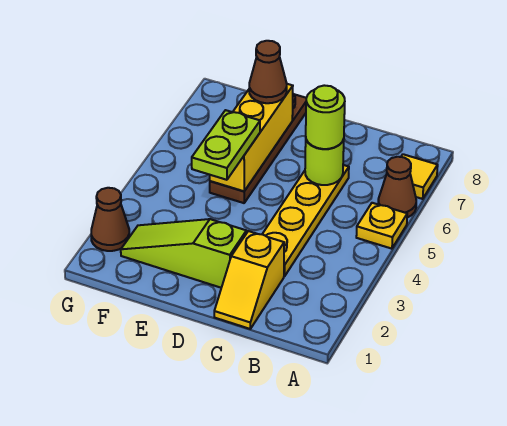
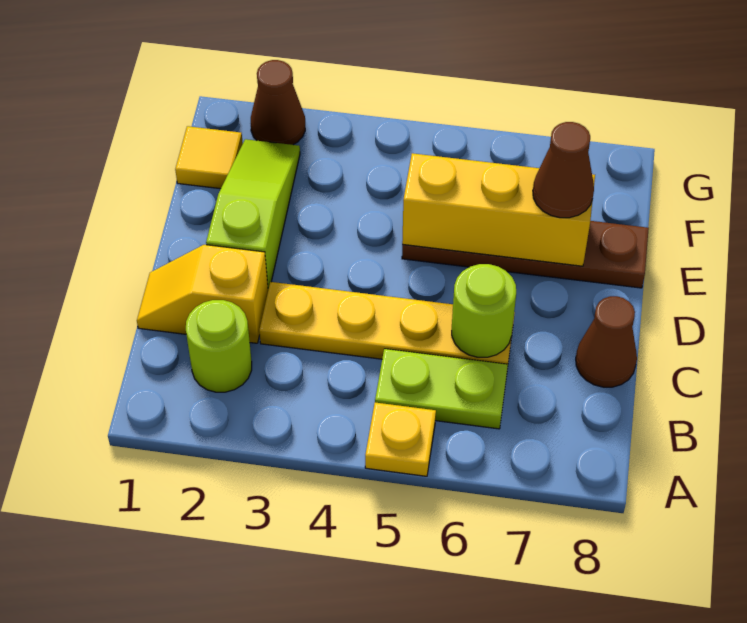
brown 1x1 cone [378,157,416,218] -> brown 1x1 cone moved to [576,296,637,387]
yellow 1x1 tile [401,154,438,199] -> yellow 1x1 tile moved to [175,126,243,189]
lime 1x1 round brick [306,85,345,149] -> lime 1x1 round brick moved to [186,300,252,392]
lime 1x2 plate [192,110,260,180] -> lime 1x2 plate moved to [375,349,508,429]

